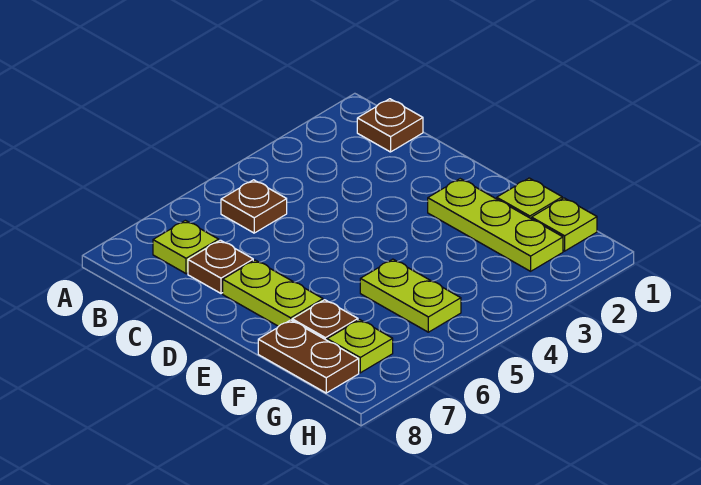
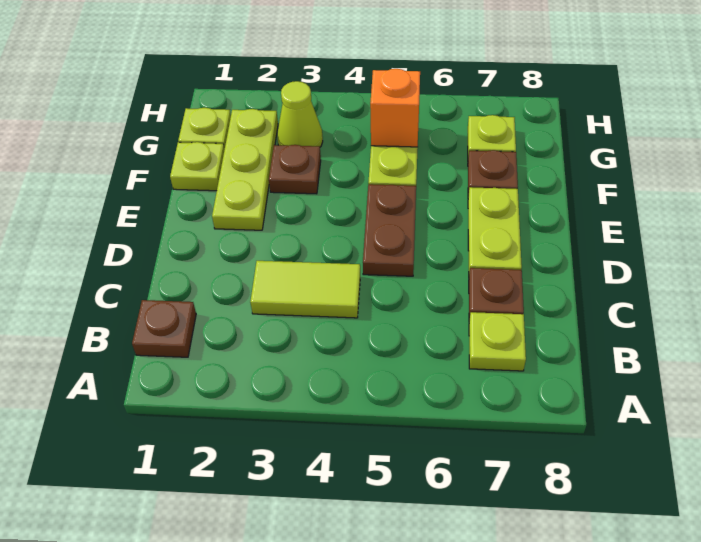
brown 1x1 plate [221,180,287,233] -> brown 1x1 plate moved to [269,145,321,194]
none -> lime 1x2 tile [250,261,360,318]
brown 1x2 plate [258,320,359,393] -> brown 1x2 plate moved to [363,184,416,276]
none -> lime 1x1 cone [277,81,323,147]
none -> orange 1x1 brick [370,69,420,147]

